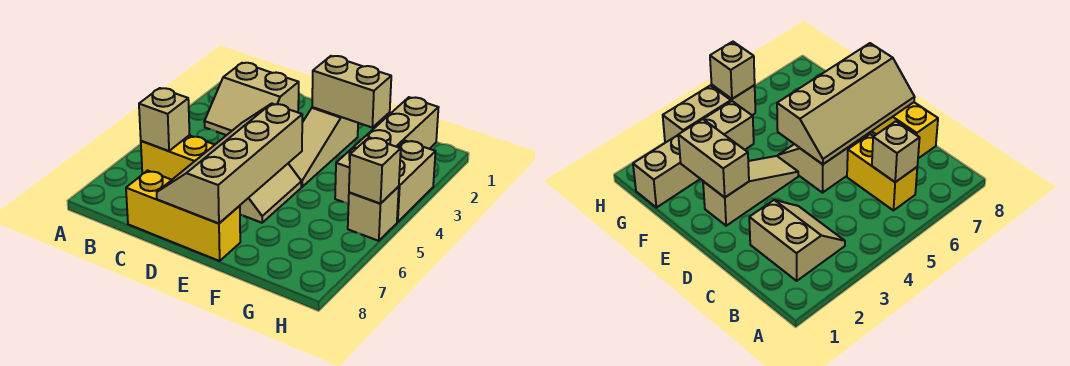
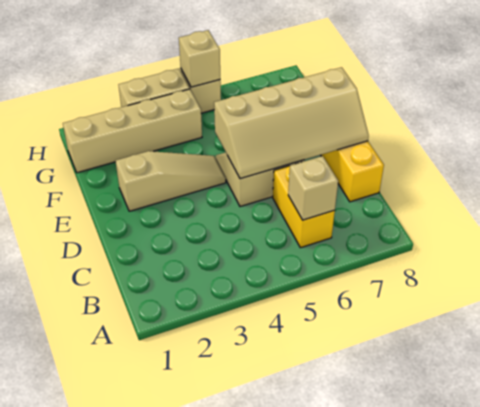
tan 2x2 slope [204,63,299,135] -> none
tan 1x2 brick [312,56,391,128] -> none

